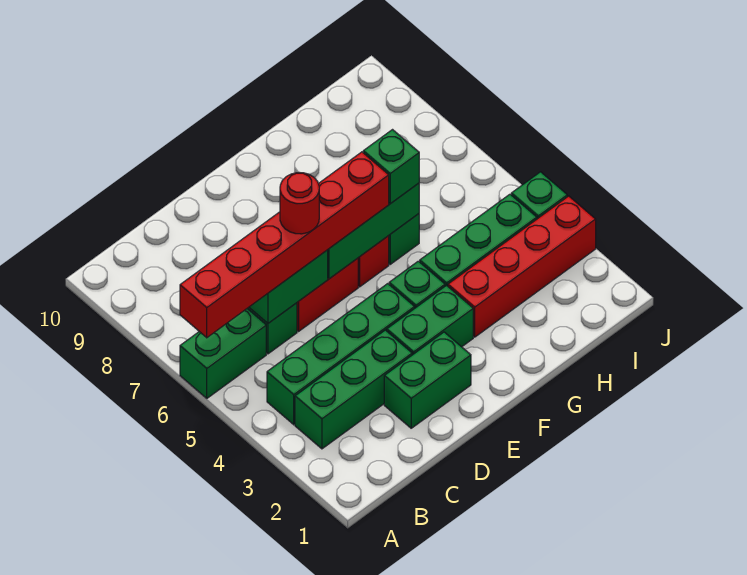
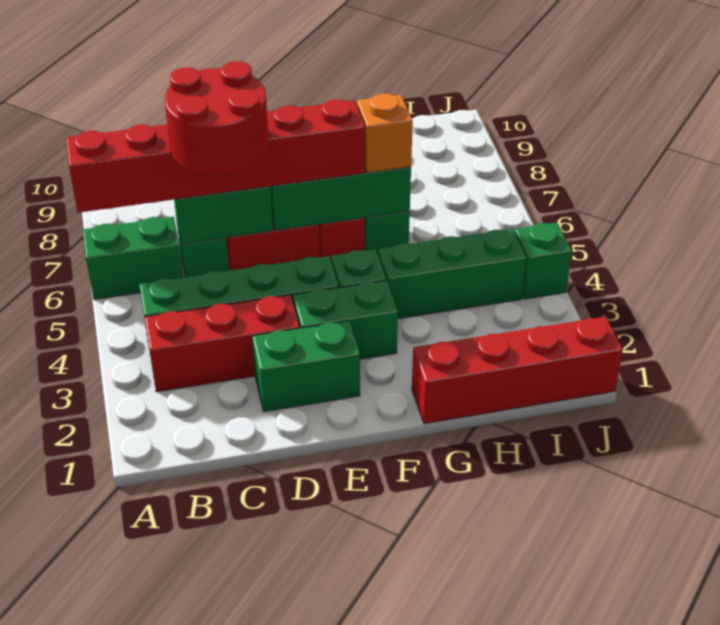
green 1x3 brick [295,330,412,449] -> red 1x3 brick [145,295,300,392]
red 1x1 round brick [280,173,319,234] -> red 2x2 round brick [165,61,269,176]
red 1x4 brick [448,196,596,337] -> red 1x4 brick moved to [412,317,623,424]
green 1x1 brick [363,130,419,204] -> orange 1x1 brick [357,93,413,173]

